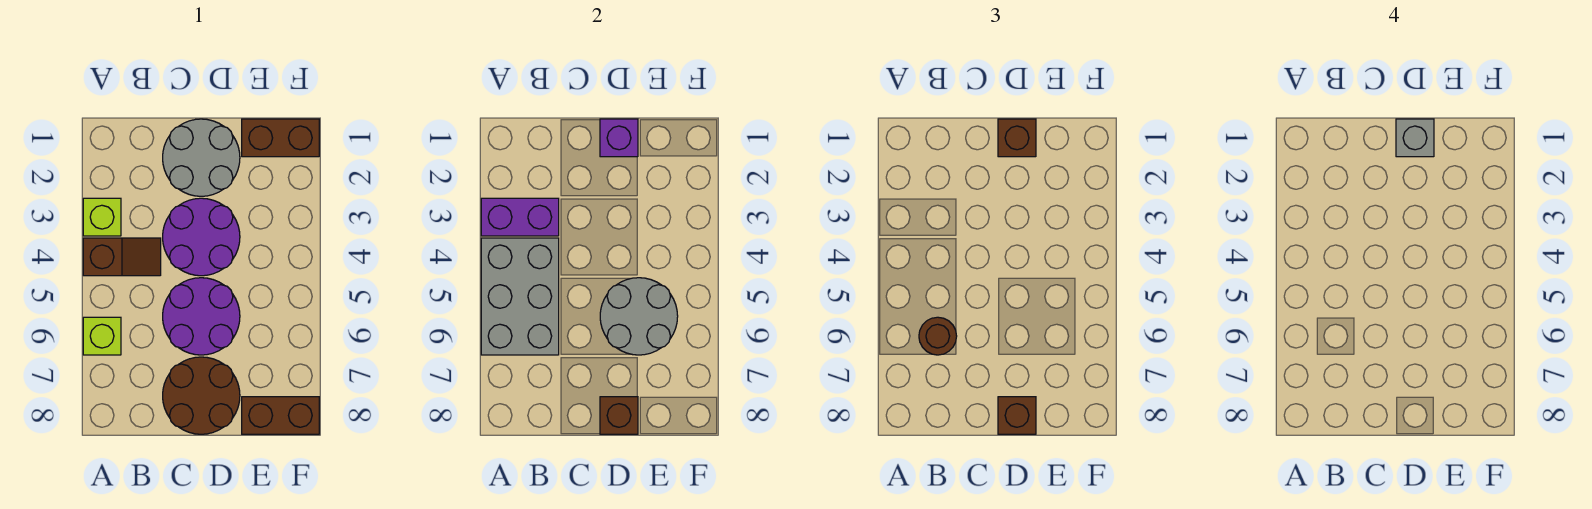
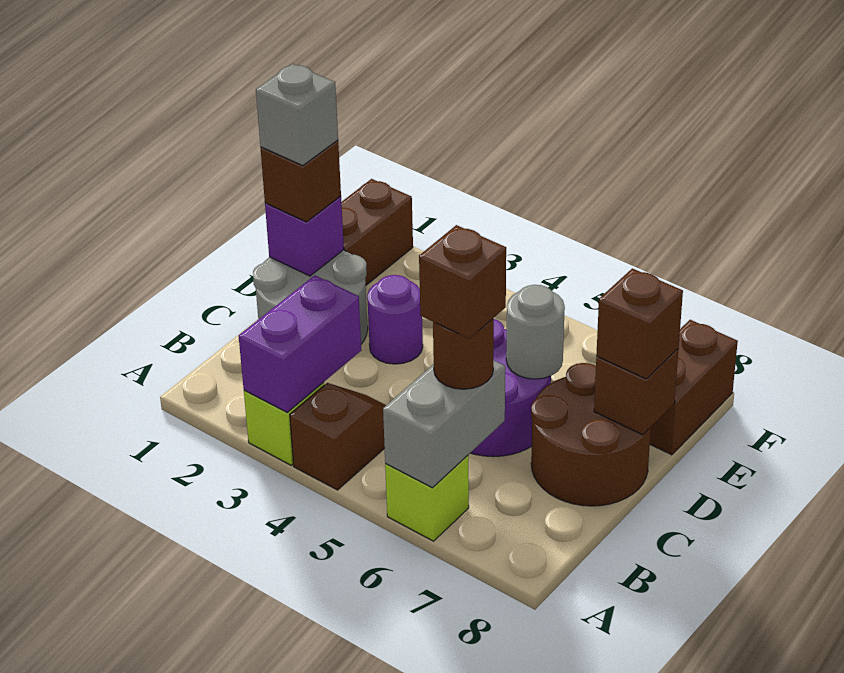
grey 2x3 brick [481,238,559,355] -> grey 1x2 brick [383,360,505,488]
none -> brown 1x1 brick [419,225,506,339]
purple 2x2 round brick [163,198,240,276] -> purple 1x1 round brick [367,275,423,364]
grey 2x2 round brick [600,278,678,355] -> grey 1x1 round brick [506,285,565,379]

